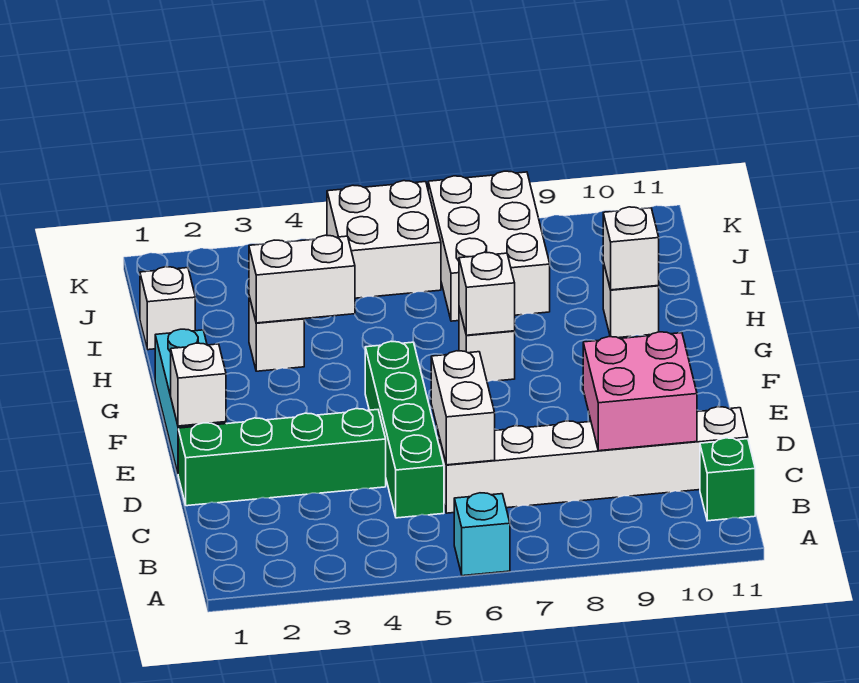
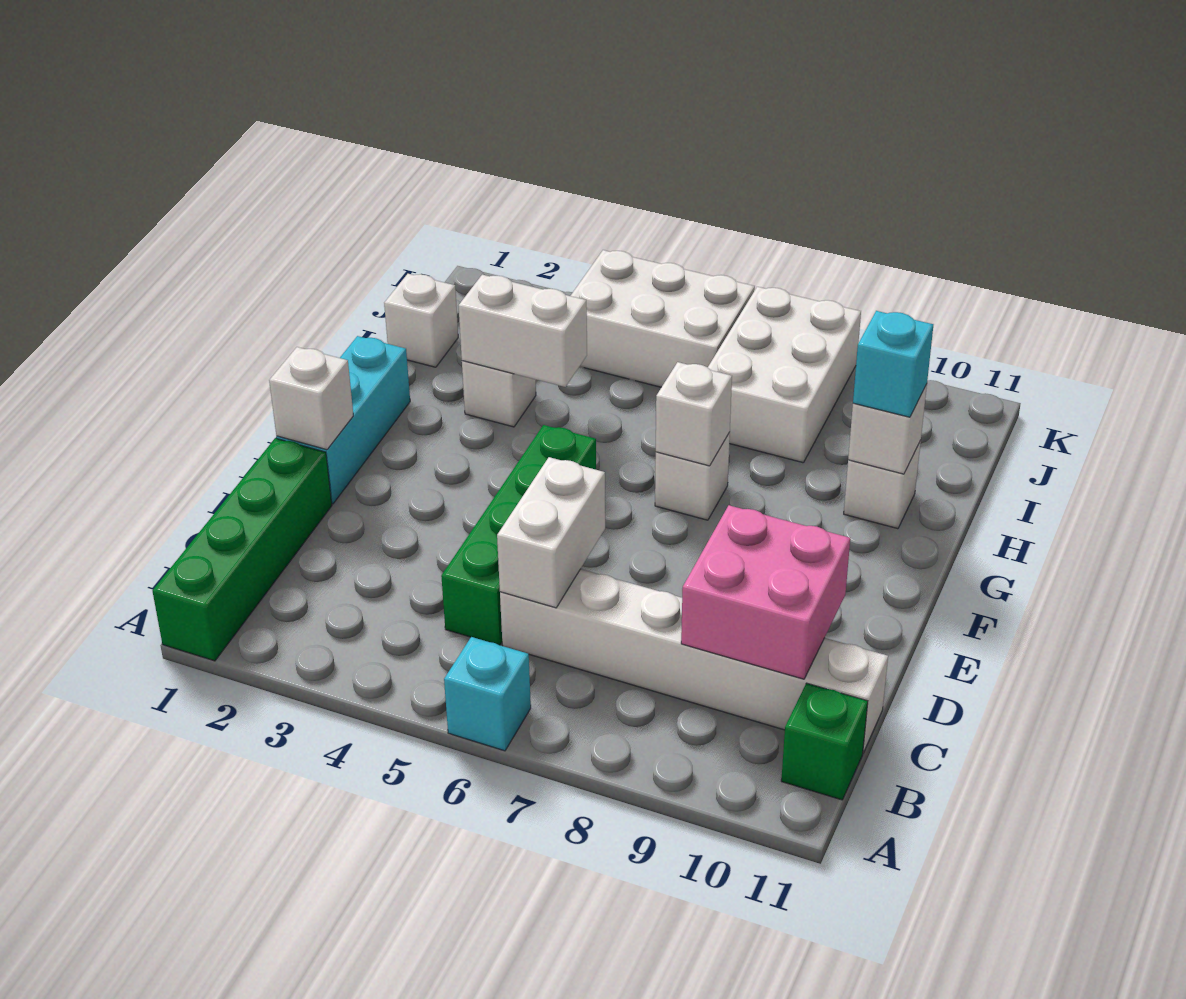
green 1x4 brick [178,409,386,506] -> green 1x4 brick turned to [153,438,332,661]
none -> cyan 1x1 brick [853,311,933,417]
white 2x2 brick [327,181,441,298] -> white 2x3 brick [571,250,755,387]

